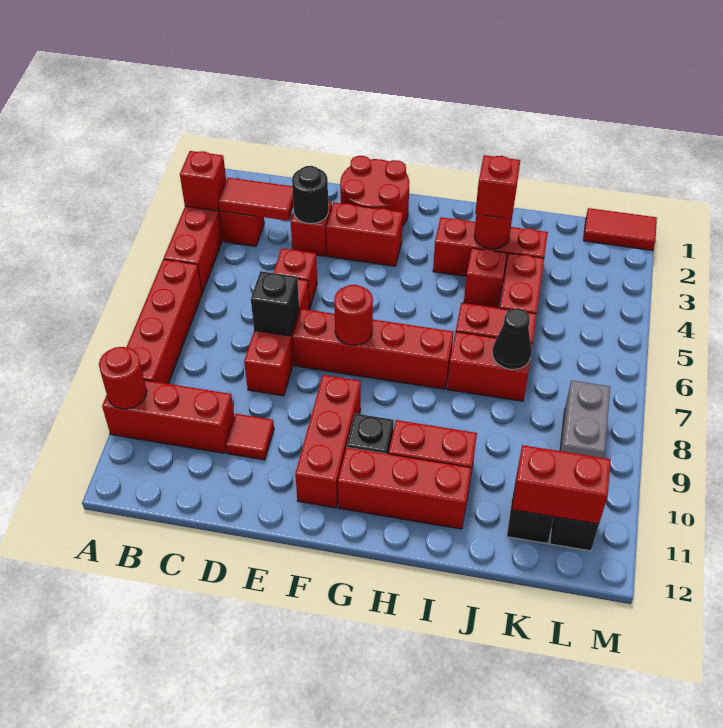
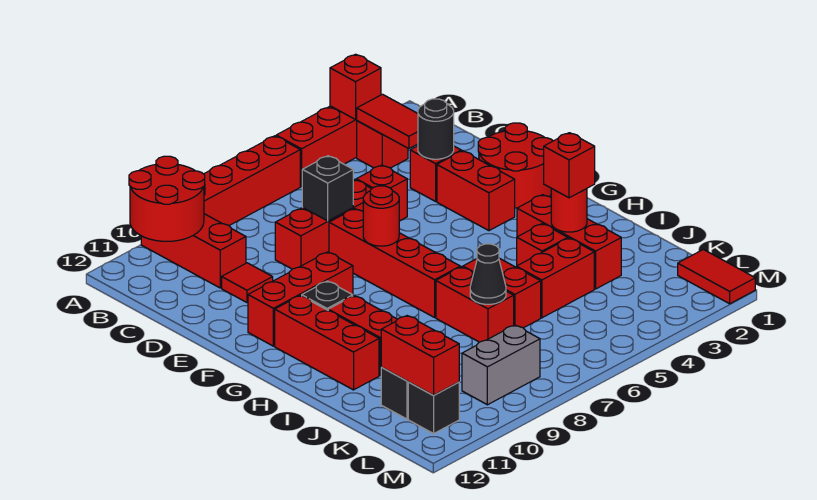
red 1x1 round brick [99,347,147,409] -> red 2x2 round brick [129,156,205,241]

